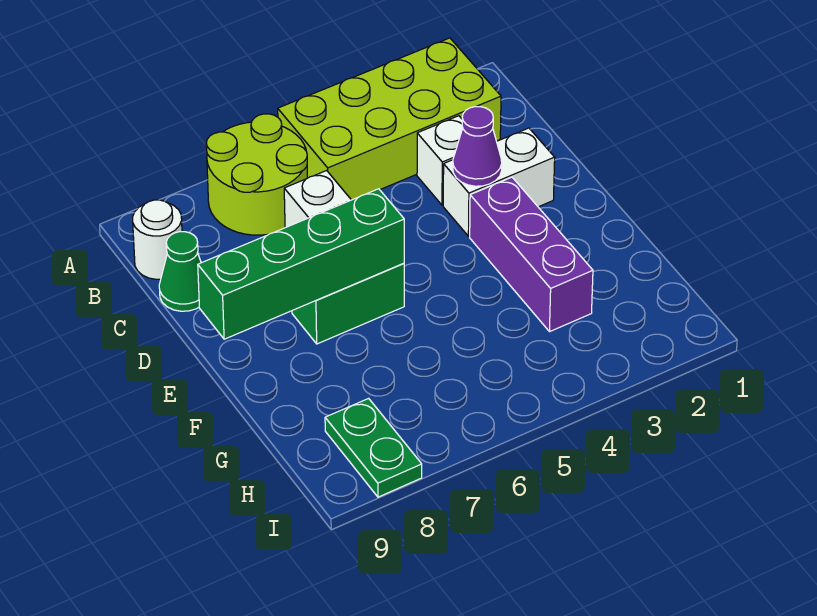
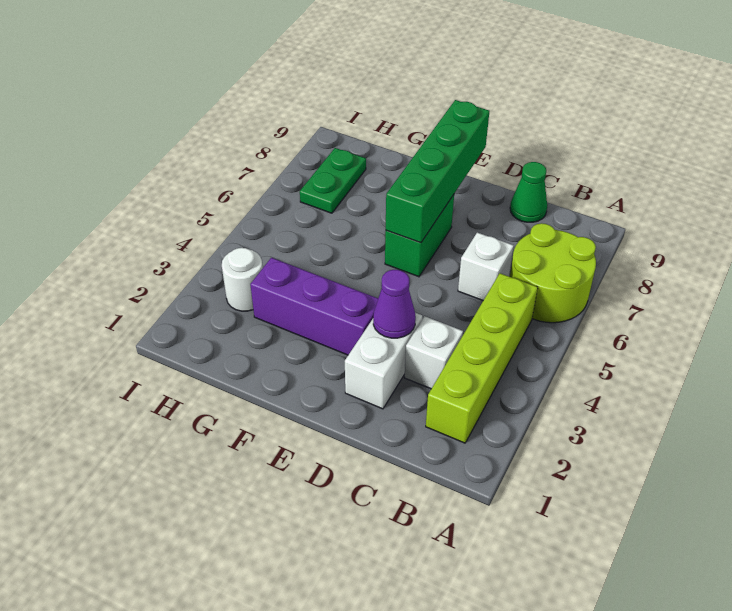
lime 2x4 brick [278,38,501,200] -> lime 1x4 brick [426,273,538,443]
white 1x1 round brick [133,200,182,279] -> white 1x1 round brick moved to [222,248,263,311]
green 1x2 plate [325,398,422,497] -> green 1x2 plate turned to [300,148,366,213]

